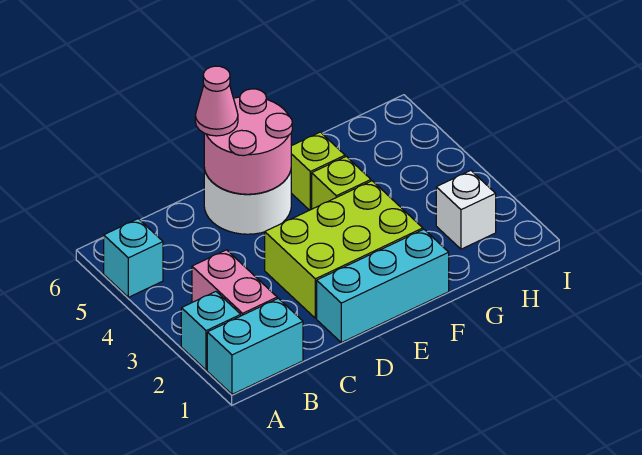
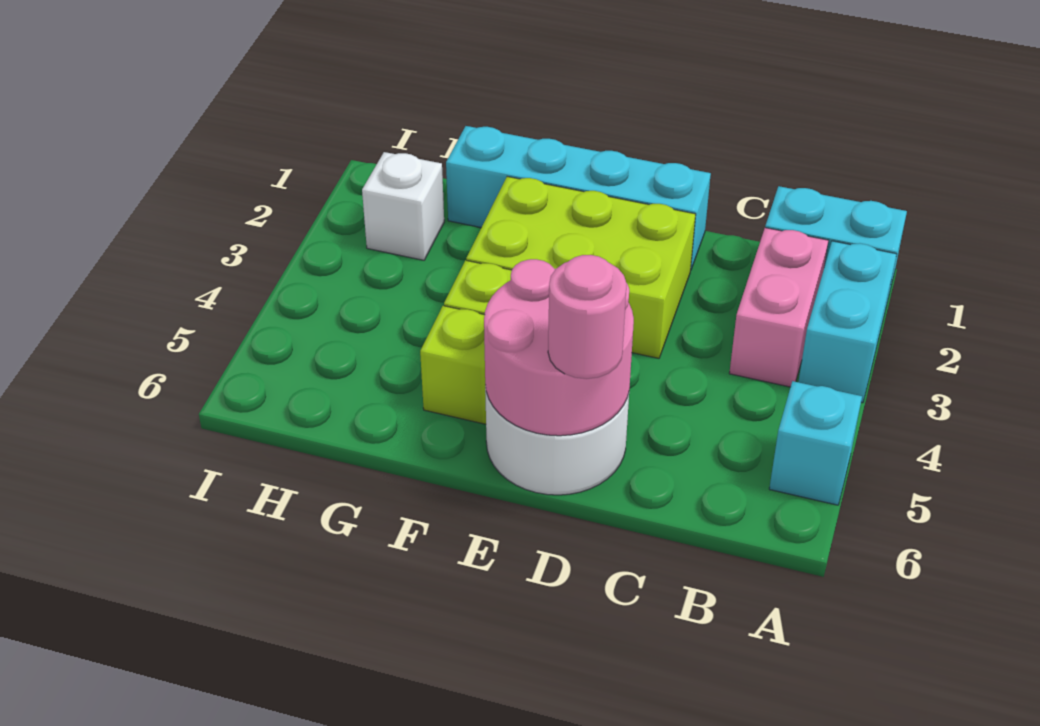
cyan 1x1 brick [181,292,241,370] -> cyan 1x2 brick [798,241,897,403]
cyan 1x3 brick [317,229,449,343] -> cyan 1x4 brick [446,126,711,271]
pink 1x1 cone [195,66,238,136] -> pink 1x1 round brick [548,255,627,379]

